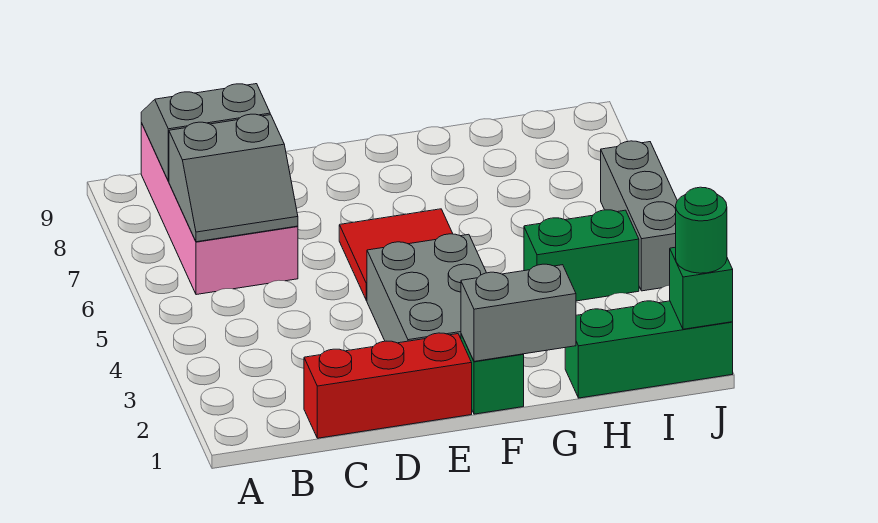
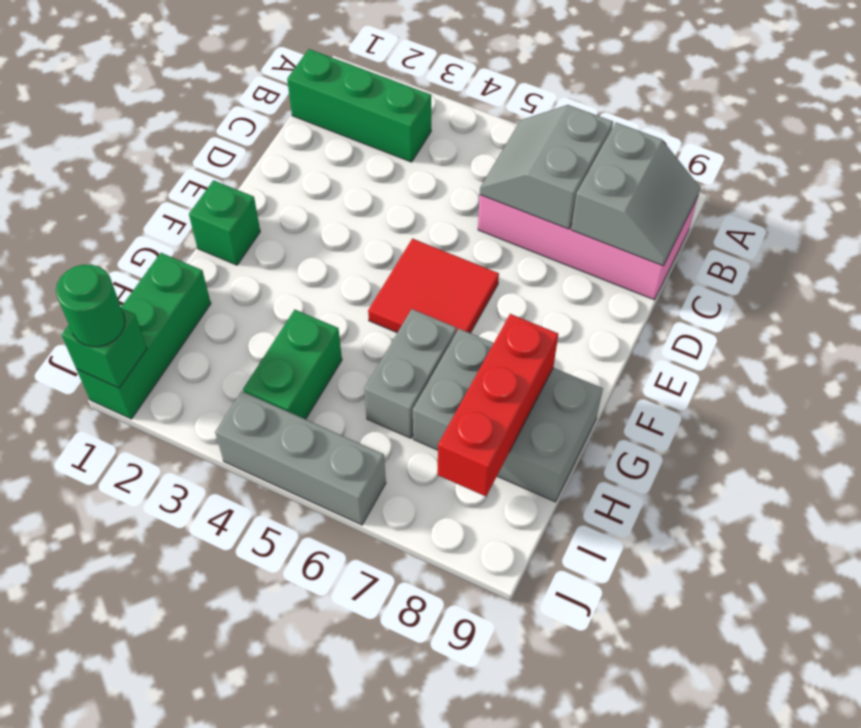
none -> green 1x3 brick [287,49,431,162]
red 1x3 brick [304,333,472,438] -> red 1x3 brick moved to [438,314,558,497]
grey 2x3 brick [367,234,486,343] -> grey 2x3 brick moved to [413,329,603,502]
grey 1x2 brick [461,264,576,361] -> grey 1x2 brick moved to [364,309,457,438]

